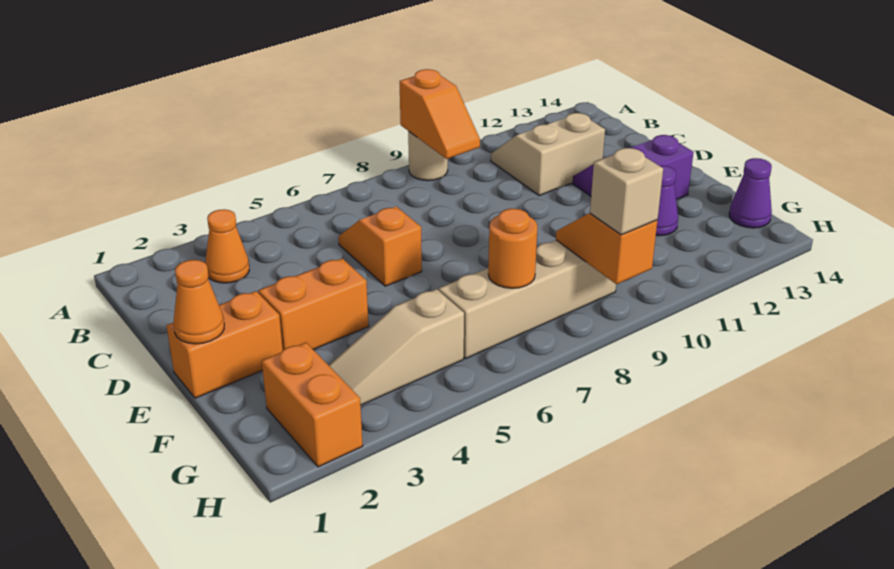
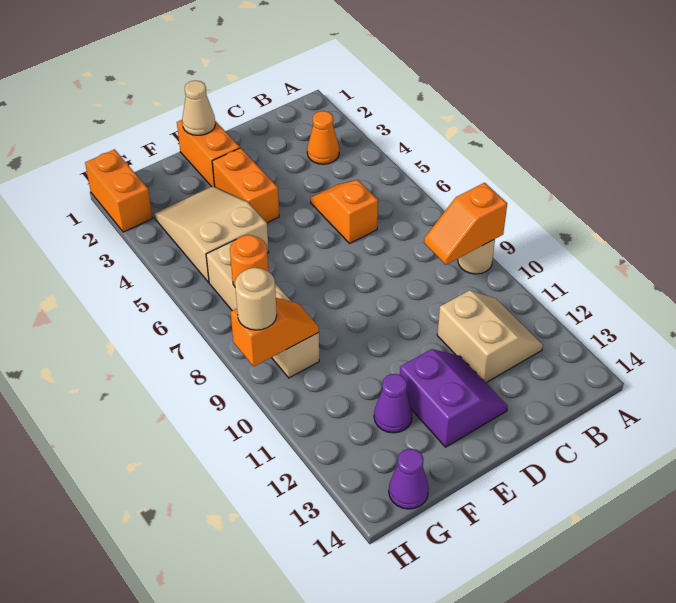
orange 1x2 slope [338,207,422,286] -> orange 1x2 slope turned to [311,180,378,243]
orange 1x1 cone [173,260,224,344] -> tan 1x1 cone [182,80,215,135]
orange 1x2 brick [262,342,363,467] -> orange 1x2 brick turned to [85,149,153,232]
tan 1x3 slope [329,289,464,405] -> tan 2x3 slope [154,186,269,282]
tan 1x1 brick [590,148,663,235] -> tan 1x1 round brick [235,268,277,330]

